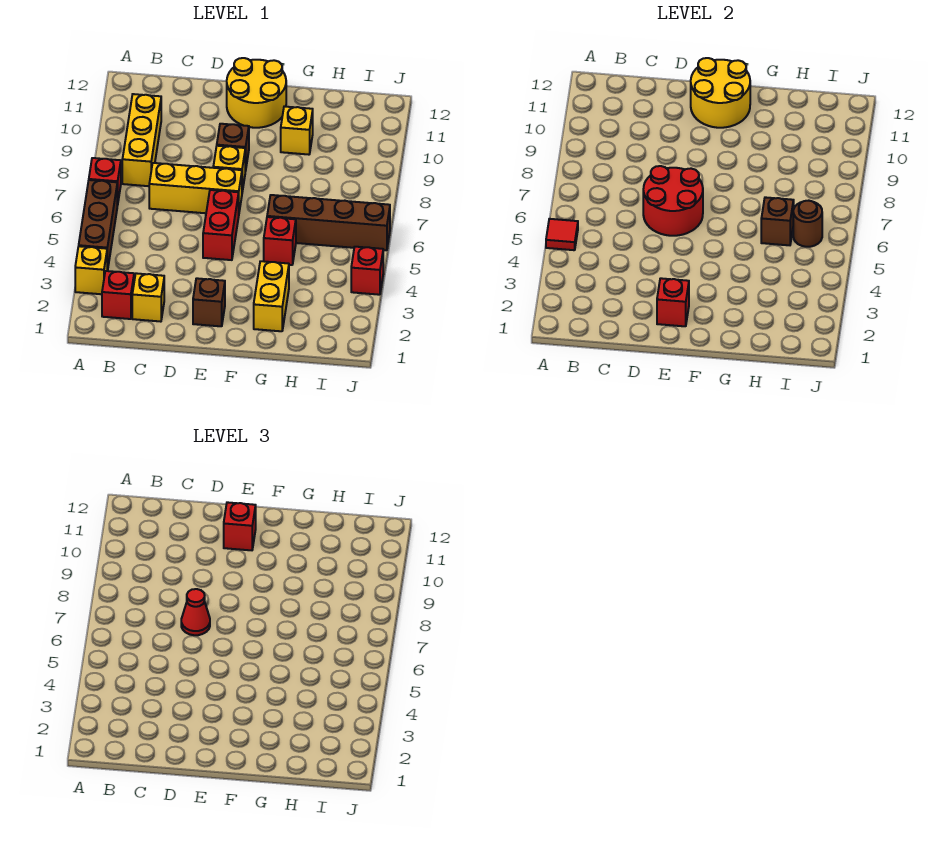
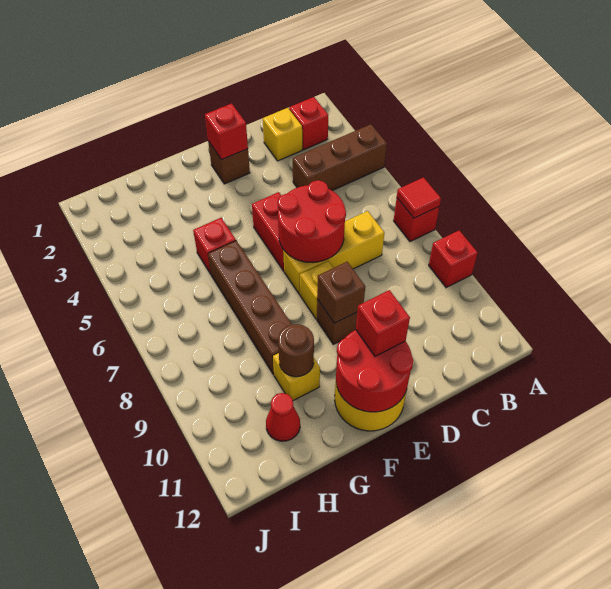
yellow 1x1 brick [75,246,107,294] -> none
brown 1x3 brick [79,180,117,271] -> brown 1x3 brick turned to [293,124,387,191]
red 1x1 tile [546,219,578,250] -> red 1x1 tile moved to [397,177,441,218]
yellow 1x3 brick [122,94,161,186] -> none
red 1x1 cone [181,589,210,635] -> red 1x1 cone moved to [266,393,300,441]
yellow 2x2 round brick [691,58,750,128] -> red 2x2 round brick [336,330,414,412]
yellow 1x2 brick [254,261,289,331] -> none
brown 1x4 brick [267,195,390,250] -> brown 1x4 brick turned to [208,241,292,375]
brown 1x1 brick [761,197,794,245] -> brown 1x1 brick moved to [317,262,365,323]
brown 1x1 round brick [793,201,822,247] -> brown 1x1 round brick moved to [278,324,314,377]
red 1x1 brick [351,247,383,295] -> red 1x1 brick moved to [429,230,478,288]

